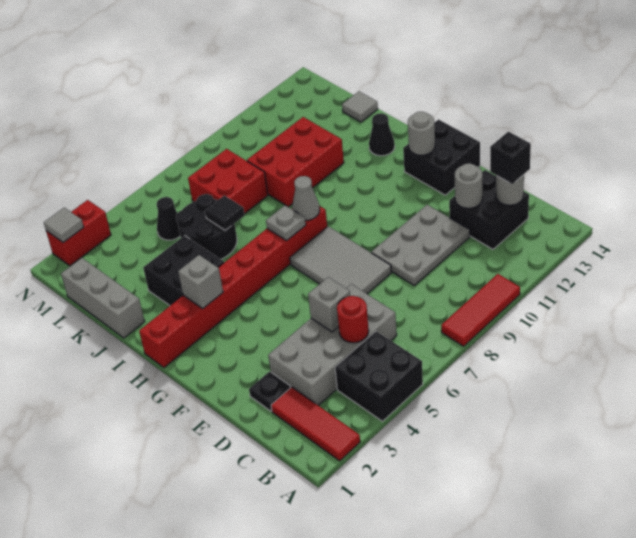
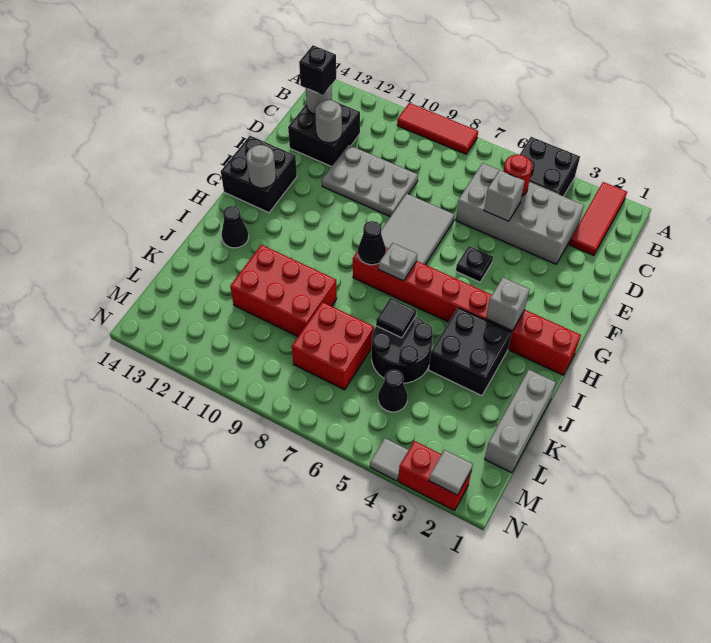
black 1x1 plate [249,371,291,411] -> black 1x1 plate moved to [456,246,493,282]
grey 1x1 cone [292,176,320,220] -> black 1x1 cone [358,221,386,265]
grey 1x1 tile [342,91,378,122] -> grey 1x1 tile moved to [370,438,408,481]

